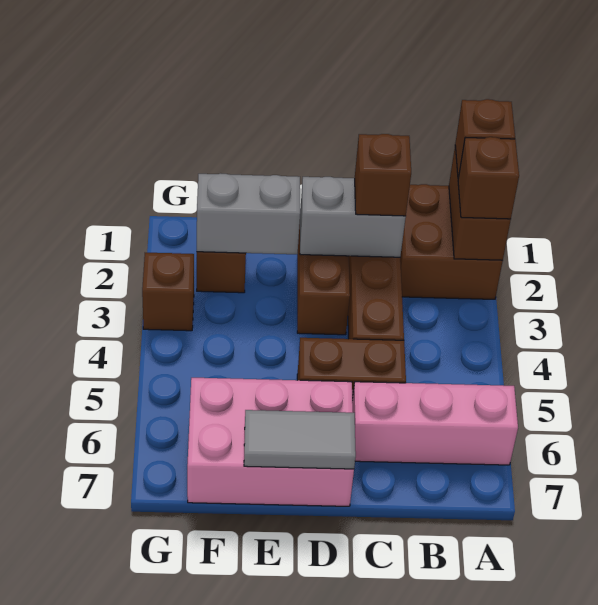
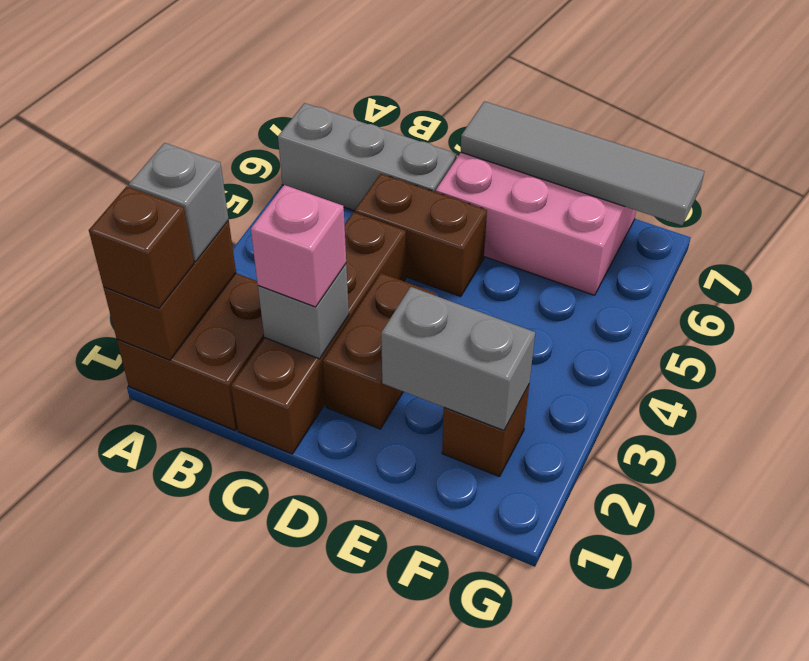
brown 1x1 brick [458,137,519,219] -> grey 1x1 brick [129,143,229,262]
pink 1x3 brick [352,382,518,465] -> grey 1x3 brick [278,103,457,211]
grey 1x2 brick [300,177,406,257] -> grey 1x1 brick [258,264,349,359]
brown 1x1 brick [355,134,411,216] -> pink 1x1 brick [251,185,346,307]
grey 1x2 tile [244,410,356,469] -> grey 1x4 tile [461,101,704,225]
brown 1x1 brick [142,253,194,331] -> none

